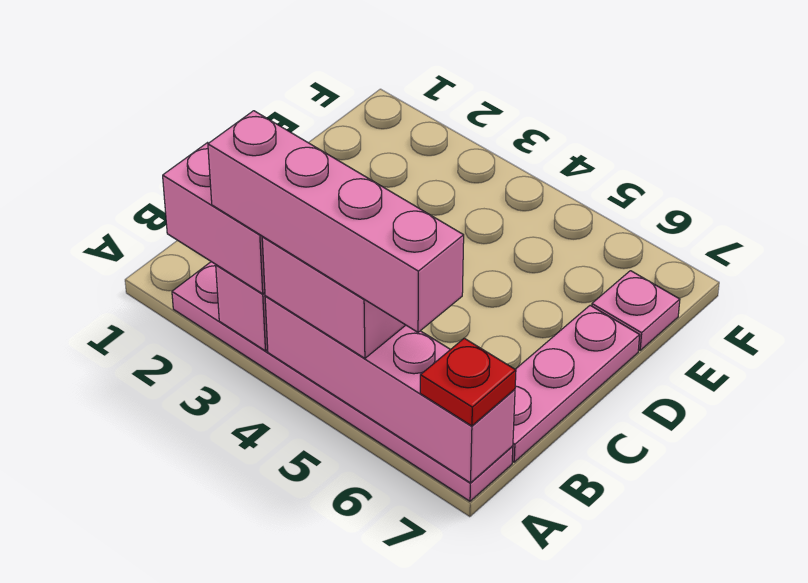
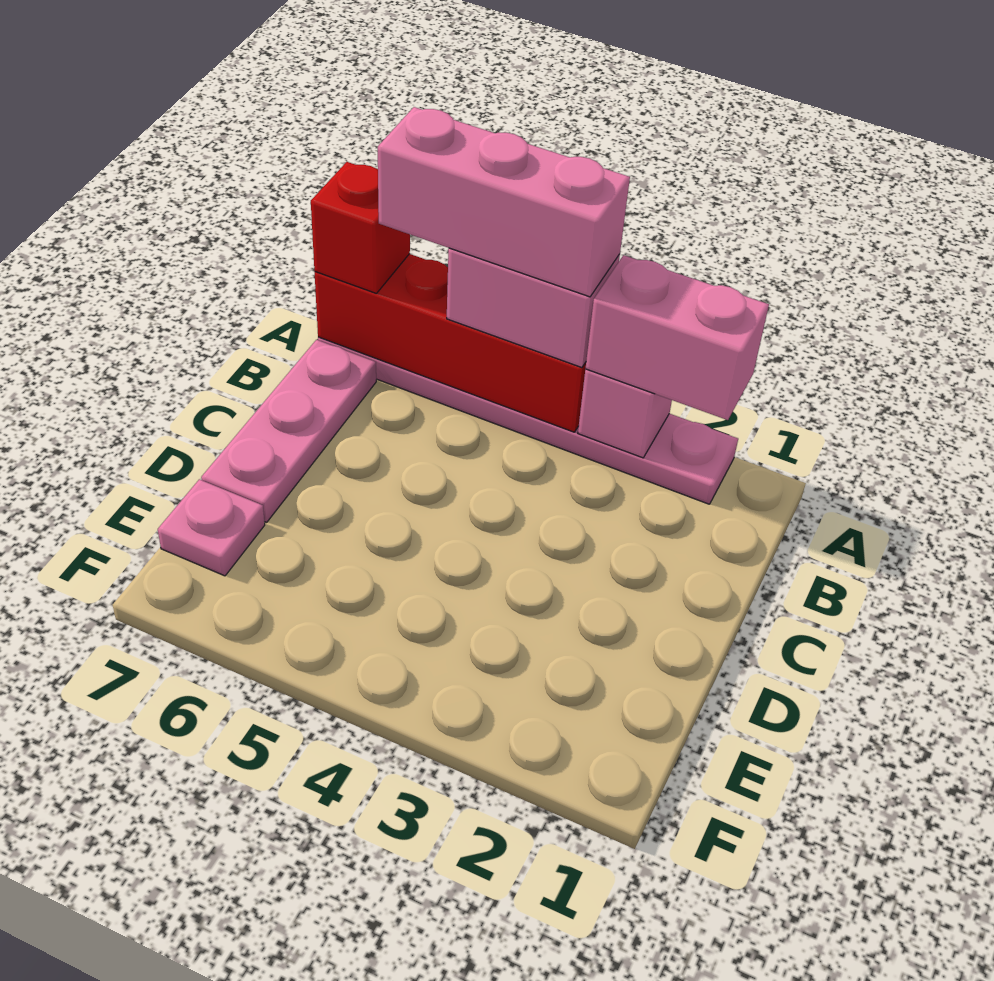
pink 1x4 brick [208,111,464,332] -> pink 1x3 brick [378,107,630,297]
pink 1x4 brick [265,296,515,483] -> red 1x4 brick [315,254,586,432]
red 1x1 plate [420,338,516,426] -> red 1x1 brick [311,162,410,294]

